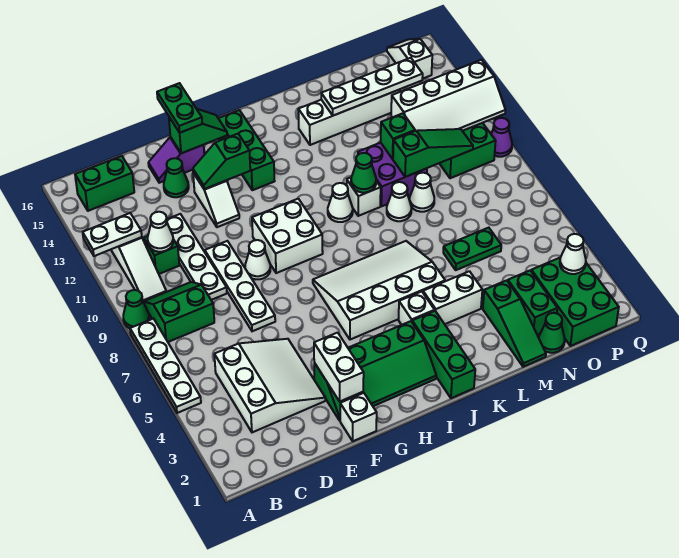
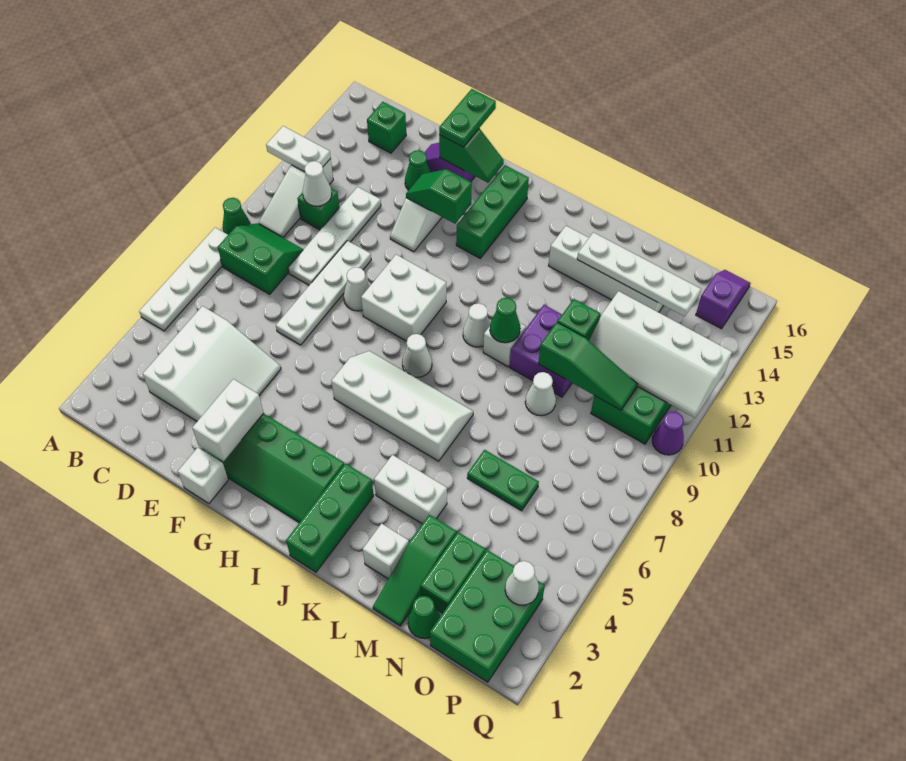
green 1x2 brick [75,156,134,211] -> green 1x1 brick [367,102,406,153]
white 3x4 slope [313,241,445,340] -> white 2x4 slope [331,351,473,461]
white 1x1 brick [398,291,435,325] -> white 1x1 brick moved to [363,524,409,579]
white 1x1 cone [387,182,411,221] -> white 1x1 cone moved to [402,334,432,377]
white 1x2 slope [387,39,432,79] -> purple 1x2 slope [696,270,751,329]

